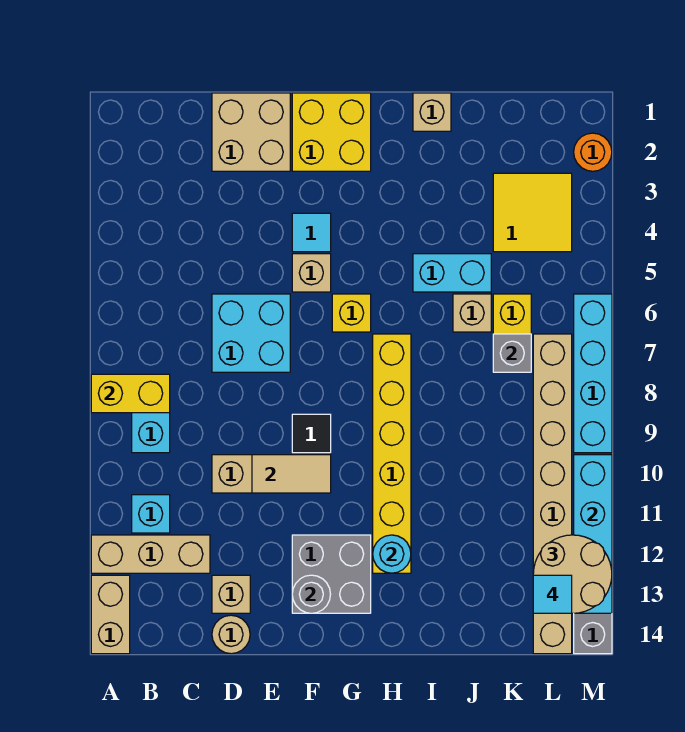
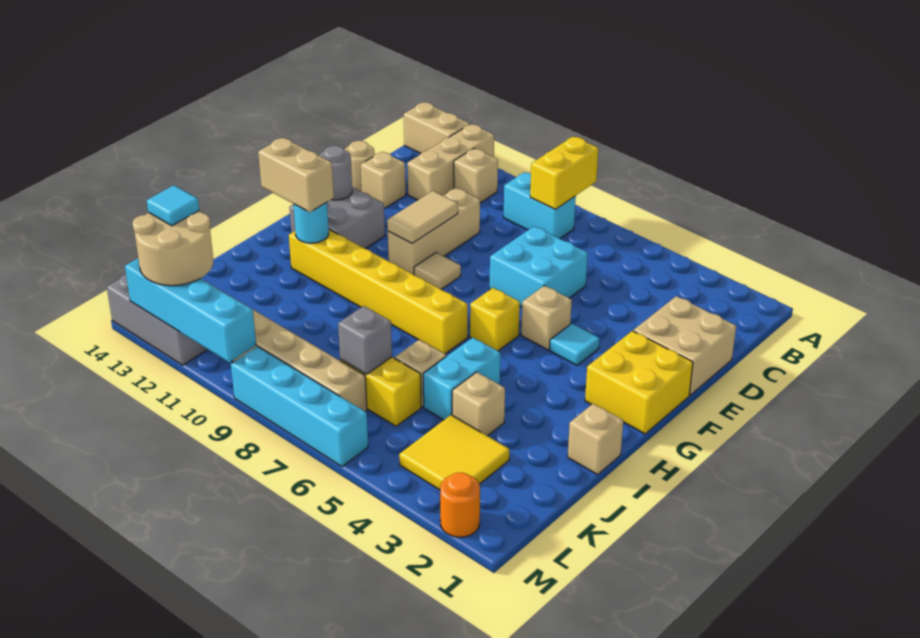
cyan 1x1 brick [132,495,170,533] -> tan 1x1 brick [454,148,498,203]
black 1x1 tile [292,414,331,453] -> tan 1x1 tile [414,253,461,289]
none -> tan 1x2 brick [258,138,334,212]
none -> tan 1x1 brick [452,372,505,436]

